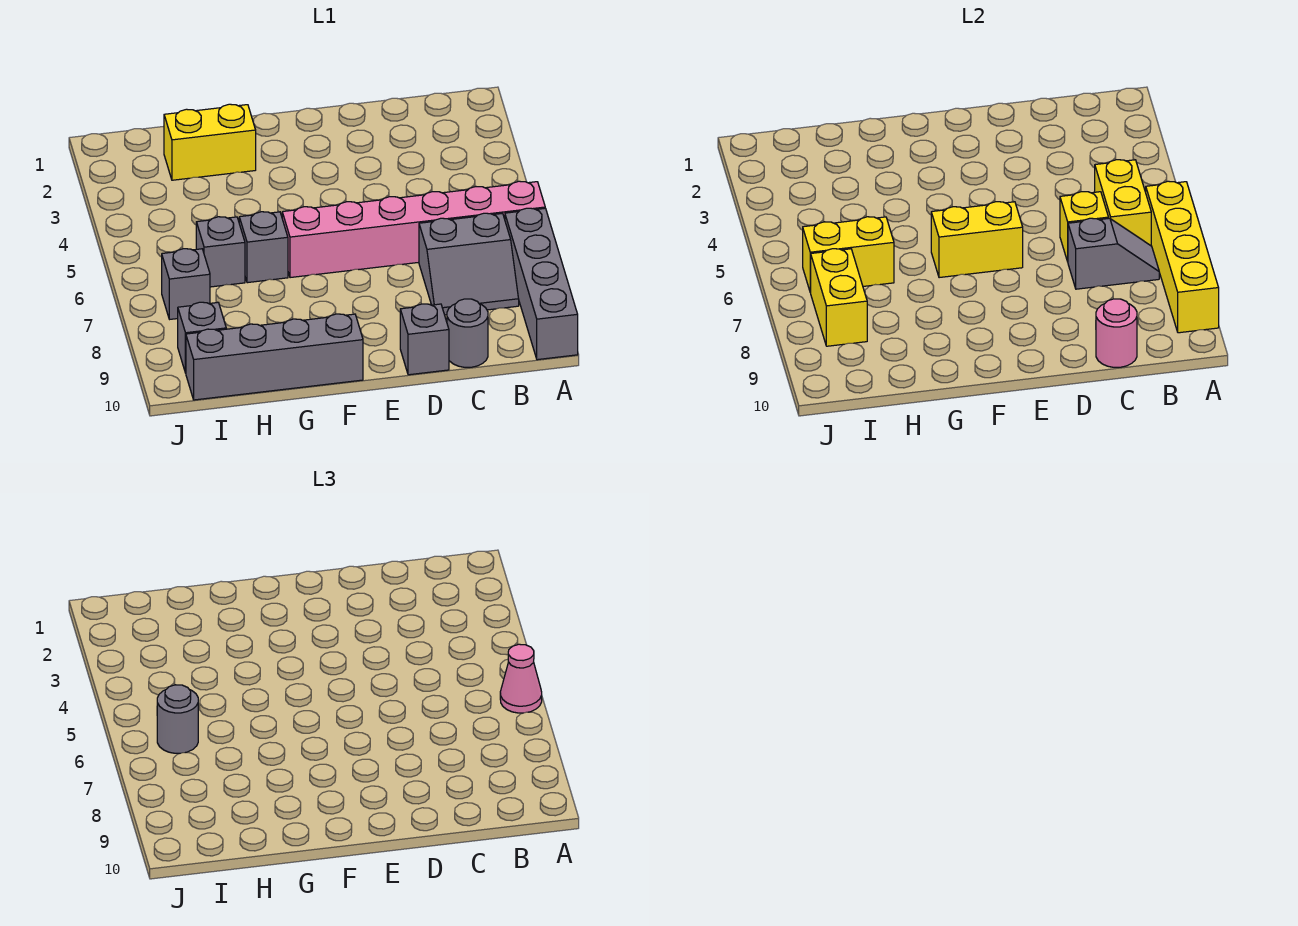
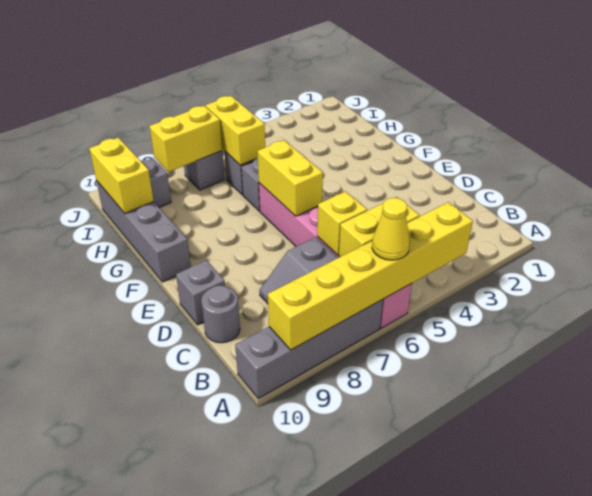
yellow 1x4 brick [1146,181,1219,333] -> yellow 1x6 brick [268,202,473,350]
pink 1x1 cone [500,644,542,713] -> yellow 1x1 cone [372,198,410,260]
grey 1x2 slope [1068,218,1159,289] -> none
pink 1x1 round brick [1096,299,1137,367] -> none
yellow 1x2 brick [164,104,256,180] -> yellow 1x2 brick moved to [89,138,154,213]
grey 1x1 round brick [157,685,198,753] -> none

